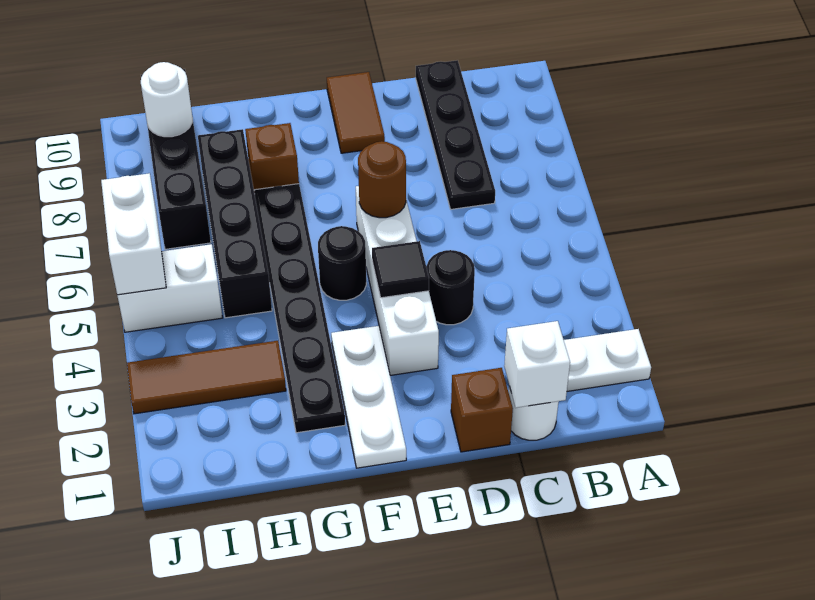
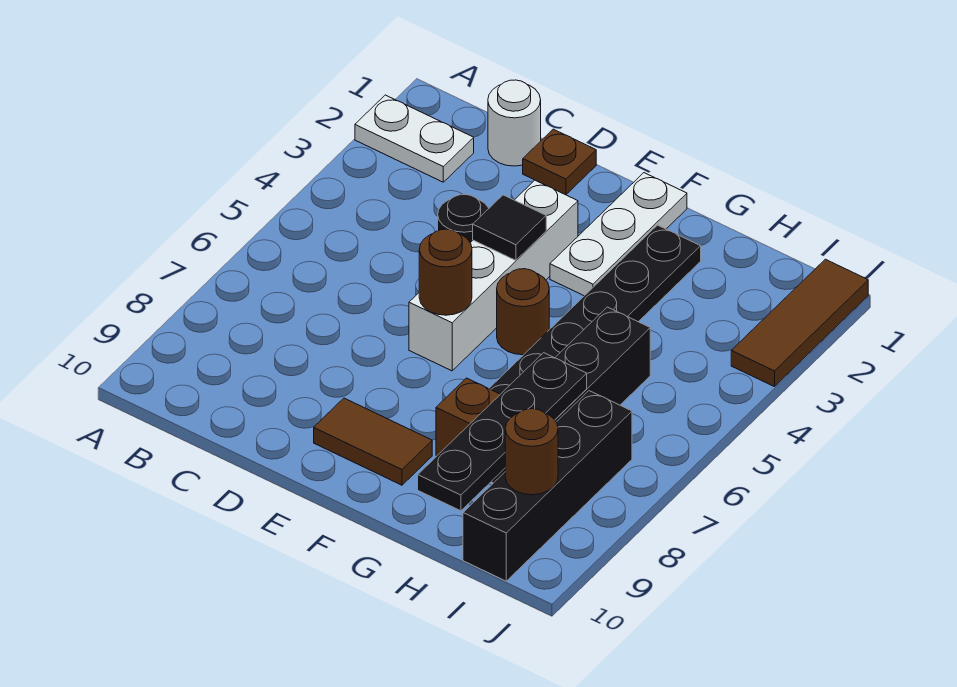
white 1x1 brick [504,321,570,408] -> none
black 1x4 plate [416,60,495,209] -> black 1x4 plate moved to [418,353,587,511]
brown 1x1 brick [451,368,513,452] -> brown 1x1 plate [523,129,596,195]
brown 1x2 tile [327,72,385,153] -> brown 1x2 tile turned to [314,398,432,485]
black 1x1 round brick [318,226,366,300] -> brown 1x1 round brick [497,269,549,355]
brown 1x3 tile [127,341,286,414] -> brown 1x3 tile turned to [731,259,868,387]
white 1x2 brick [117,244,222,332] -> none
white 1x1 round brick [141,62,192,137] -> brown 1x1 round brick [505,409,558,495]
white 1x2 brick [101,173,166,295] -> none

